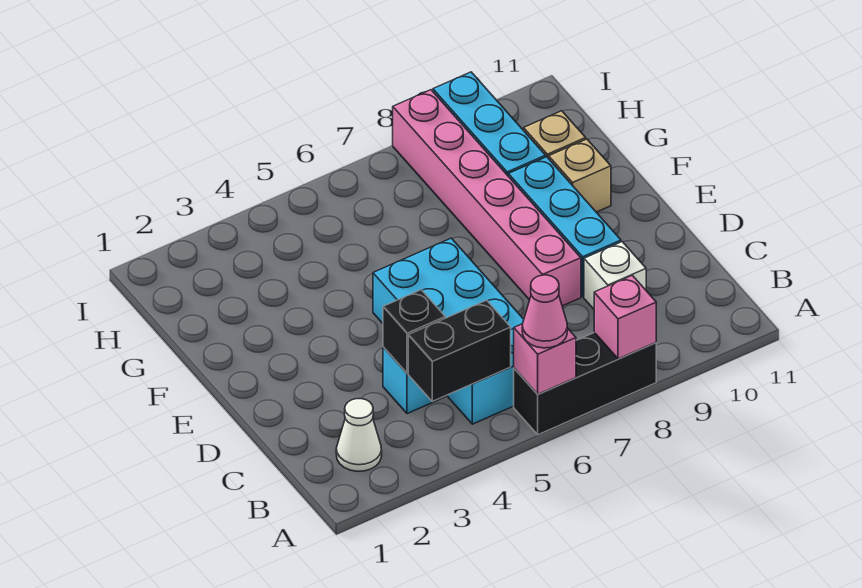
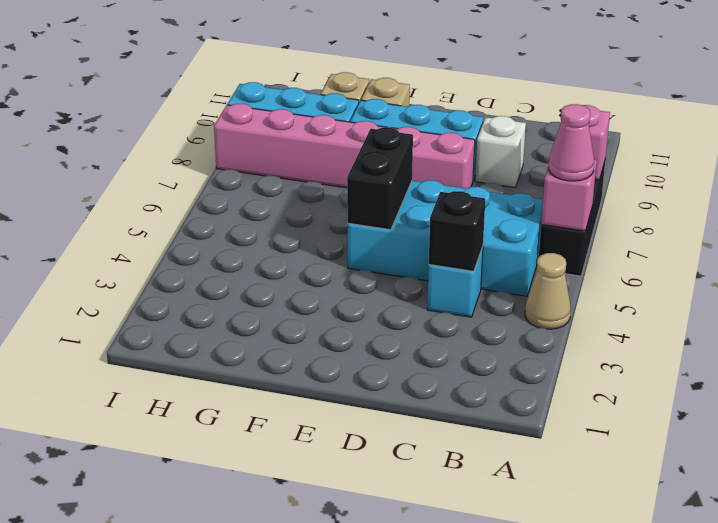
none -> tan 1x1 cone [525,253,571,329]
white 1x1 cone [336,399,382,471] -> none
black 1x2 brick [408,300,511,401] -> black 1x2 brick moved to [347,127,413,230]

